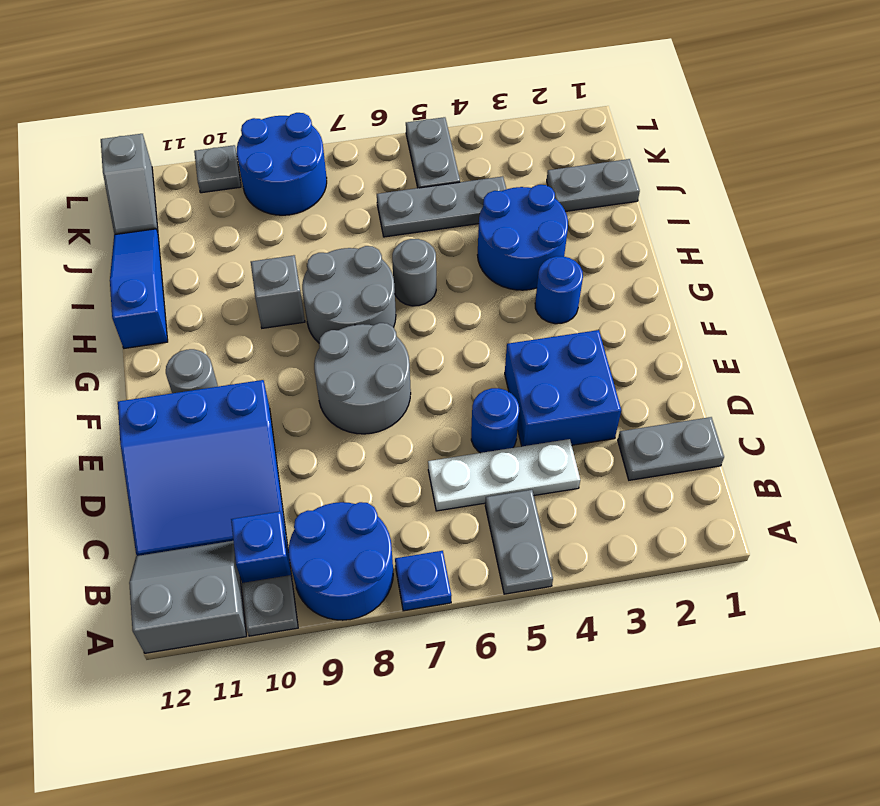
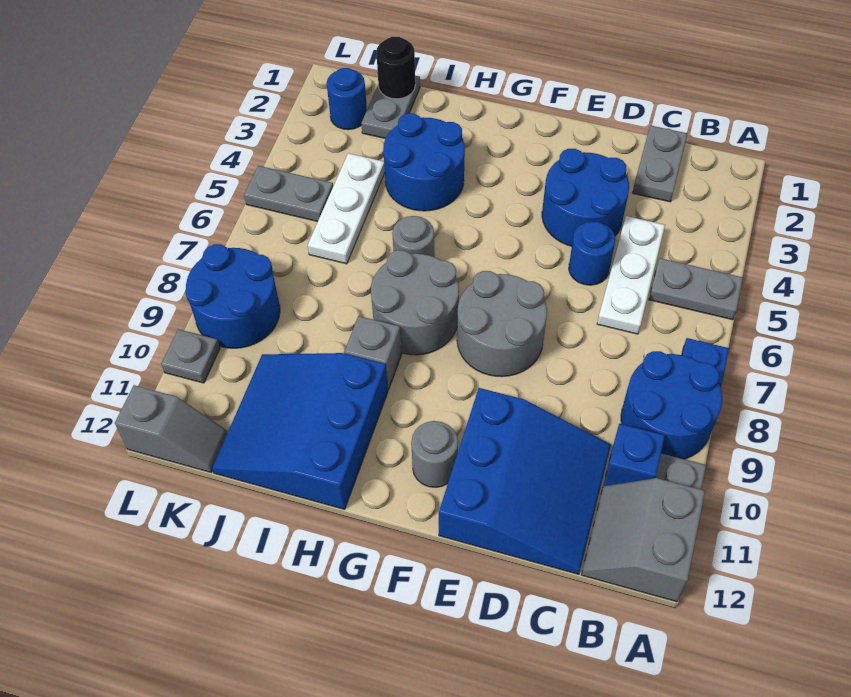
blue 2x2 brick [505,330,621,446] -> blue 2x2 round brick [542,149,629,246]
blue 1x1 round brick [535,256,583,324] -> blue 1x1 round brick moved to [327,68,367,130]
blue 1x3 slope [110,229,168,348] -> blue 3x3 slope [212,353,388,509]
none -> black 1x1 round brick [376,37,415,99]
grey 1x3 plate [377,176,506,237] -> white 1x3 plate [308,153,385,264]

